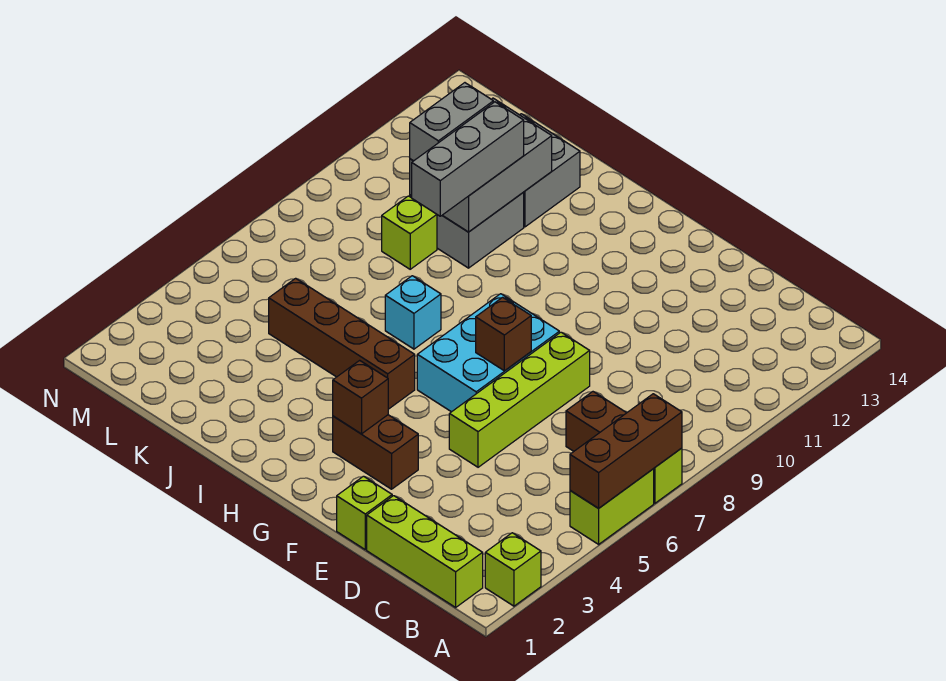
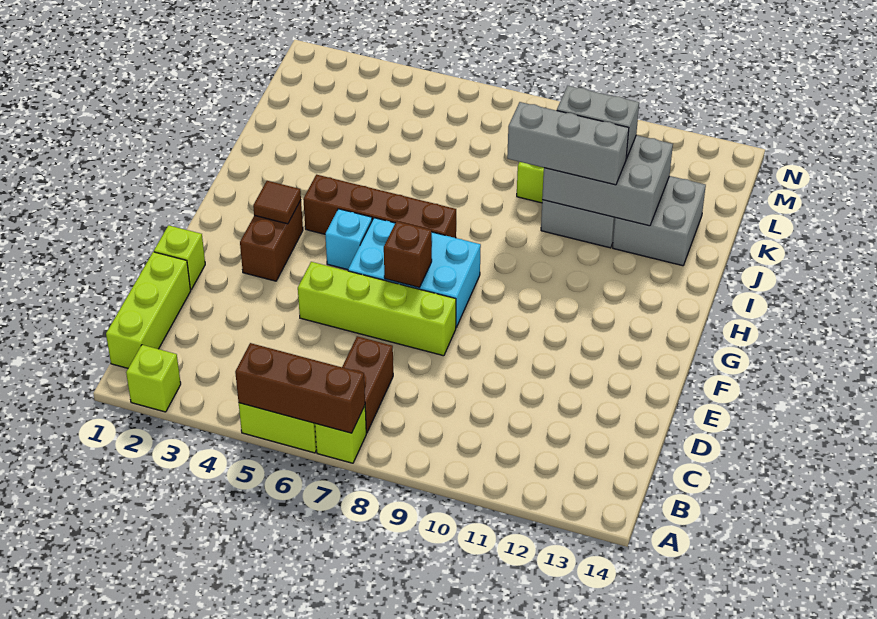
brown 1x1 brick [333,360,388,434] -> brown 1x1 tile [253,181,301,224]
brown 1x4 brick [269,278,415,409] -> brown 1x4 brick turned to [303,175,456,238]
cyan 1x1 brick [385,276,441,349] -> cyan 1x1 brick moved to [325,209,372,270]

